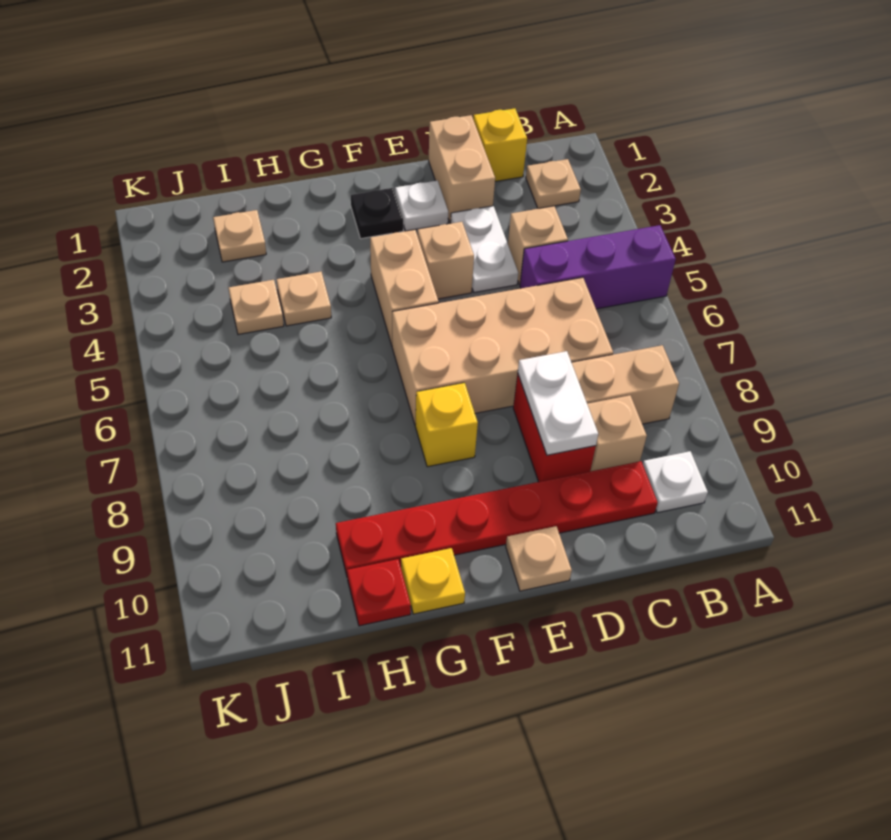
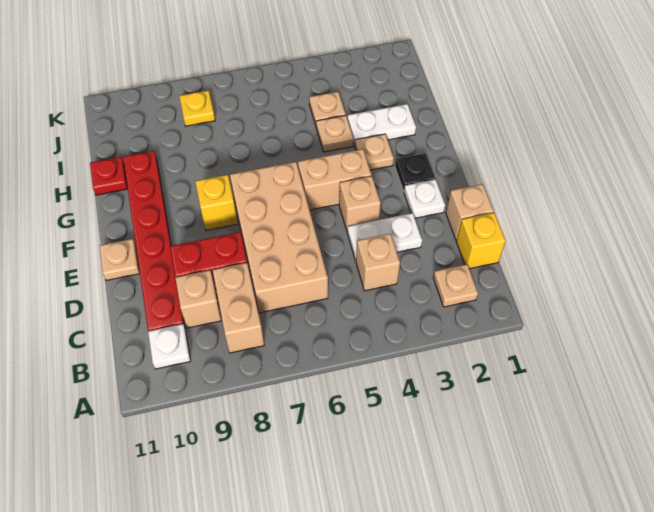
purple 1x3 brick [520,225,676,309] -> none
tan 1x2 brick [429,115,495,224] -> tan 1x1 brick [446,184,494,240]
white 1x2 plate [518,351,598,455] -> white 1x2 plate moved to [347,104,416,145]
yellow 1x1 plate [401,548,465,614] -> yellow 1x1 plate moved to [179,90,215,126]
tan 1x1 plate [213,210,266,262] -> tan 1x1 plate moved to [355,134,394,170]

